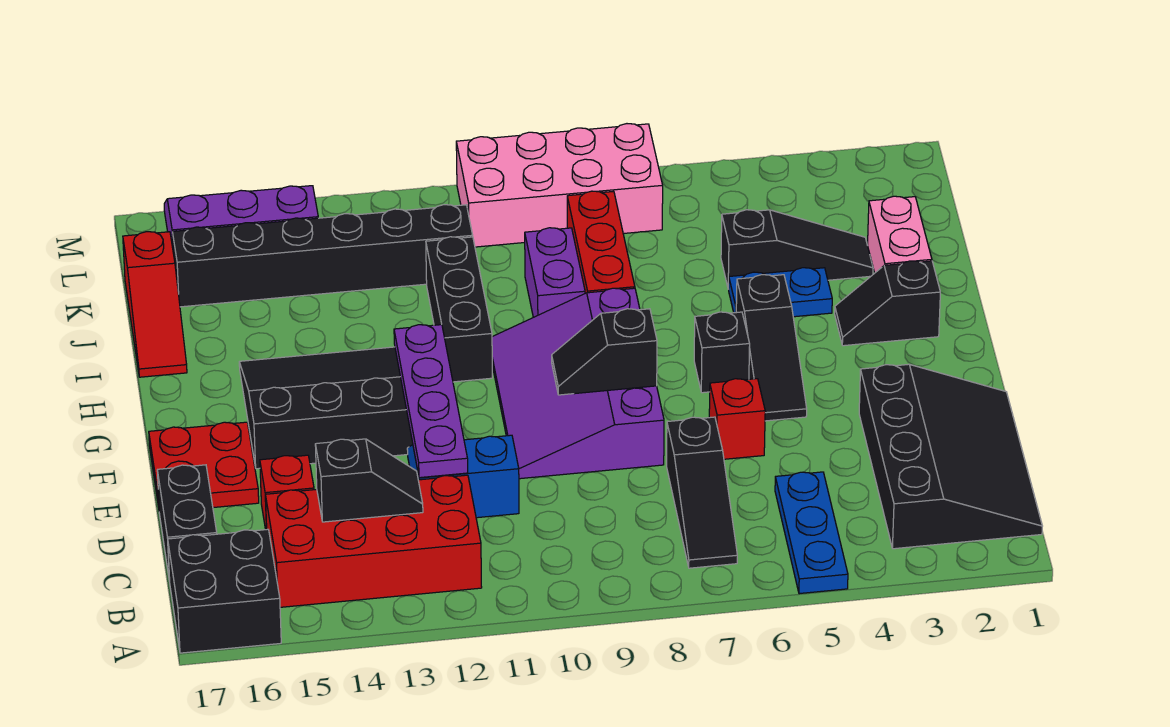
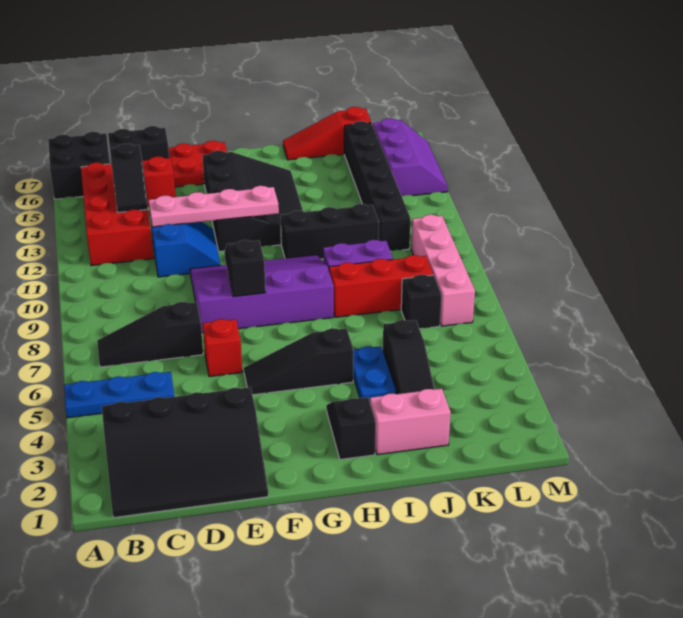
purple 1x4 plate [394,325,468,478] -> pink 1x4 plate [149,186,279,227]
black 1x1 brick [694,312,750,393] -> black 1x1 brick moved to [401,275,442,329]
pink 2x4 brick [456,124,663,247] -> pink 1x4 brick [411,215,475,326]

